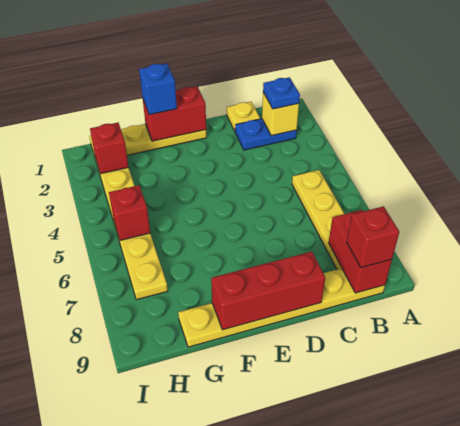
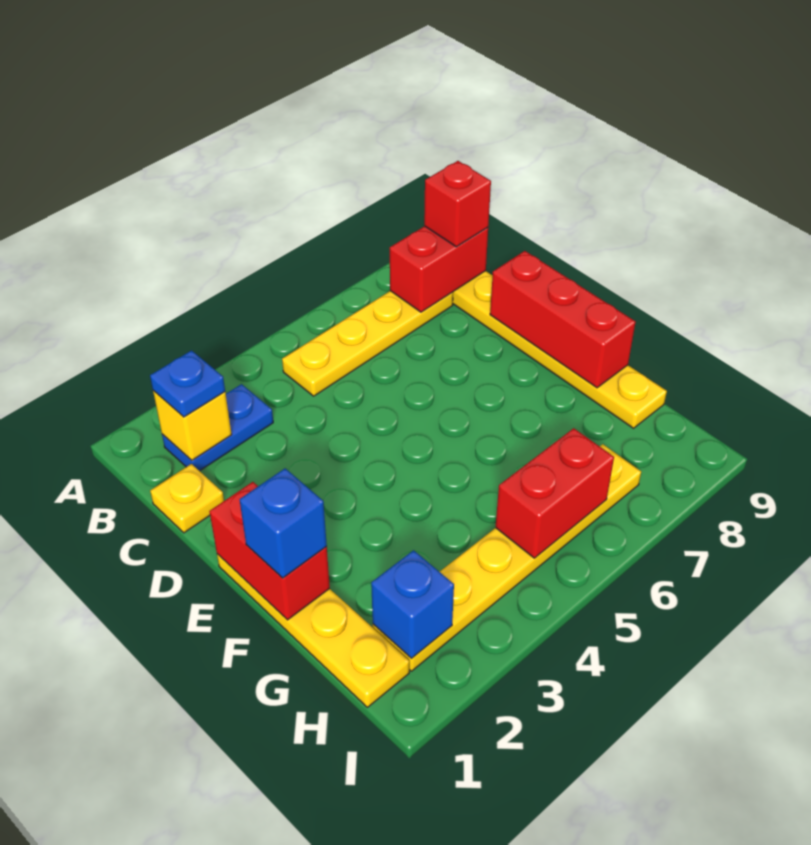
blue 1x2 plate [235,119,297,150] -> blue 1x2 plate turned to [162,384,273,471]
red 1x1 brick [90,123,129,174] -> blue 1x1 brick [371,550,454,659]
red 1x1 brick [109,185,150,240] -> red 1x2 brick [495,428,614,558]

